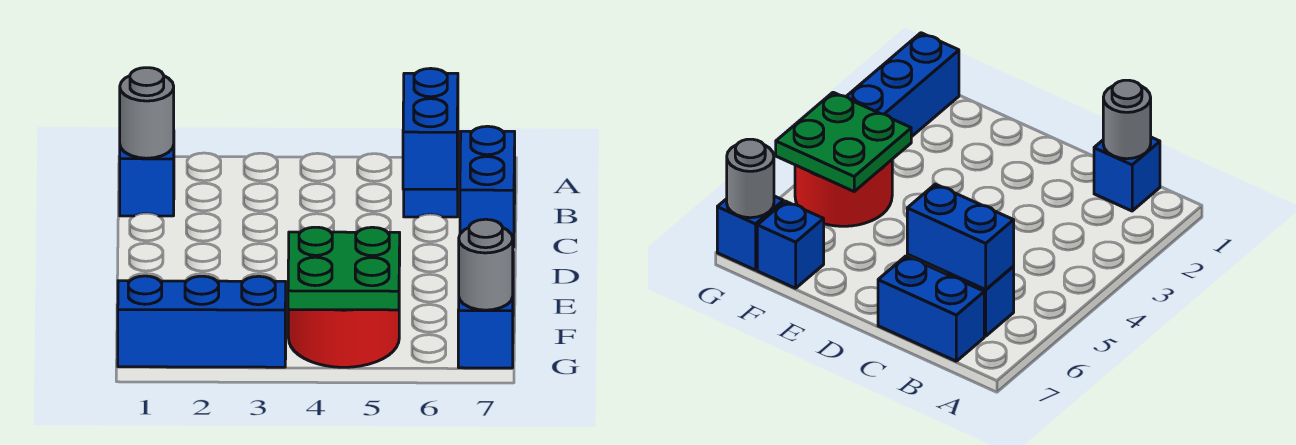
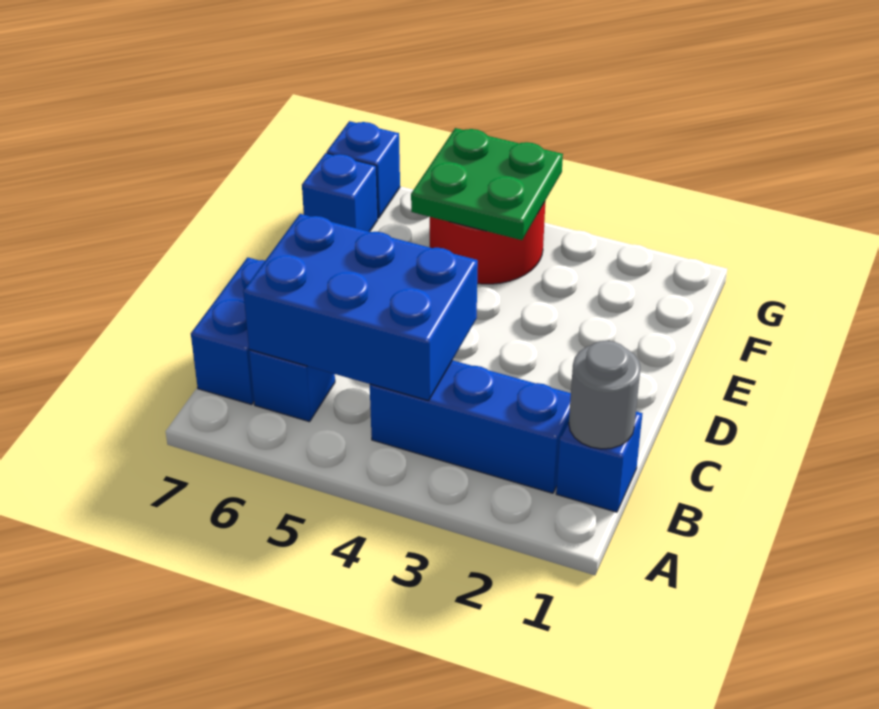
blue 1x2 brick [403,68,458,189] -> blue 2x3 brick [243,214,478,401]
blue 1x3 brick [118,276,286,367] -> blue 1x3 brick moved to [370,360,571,493]
grey 1x1 round brick [459,219,513,310] -> none

